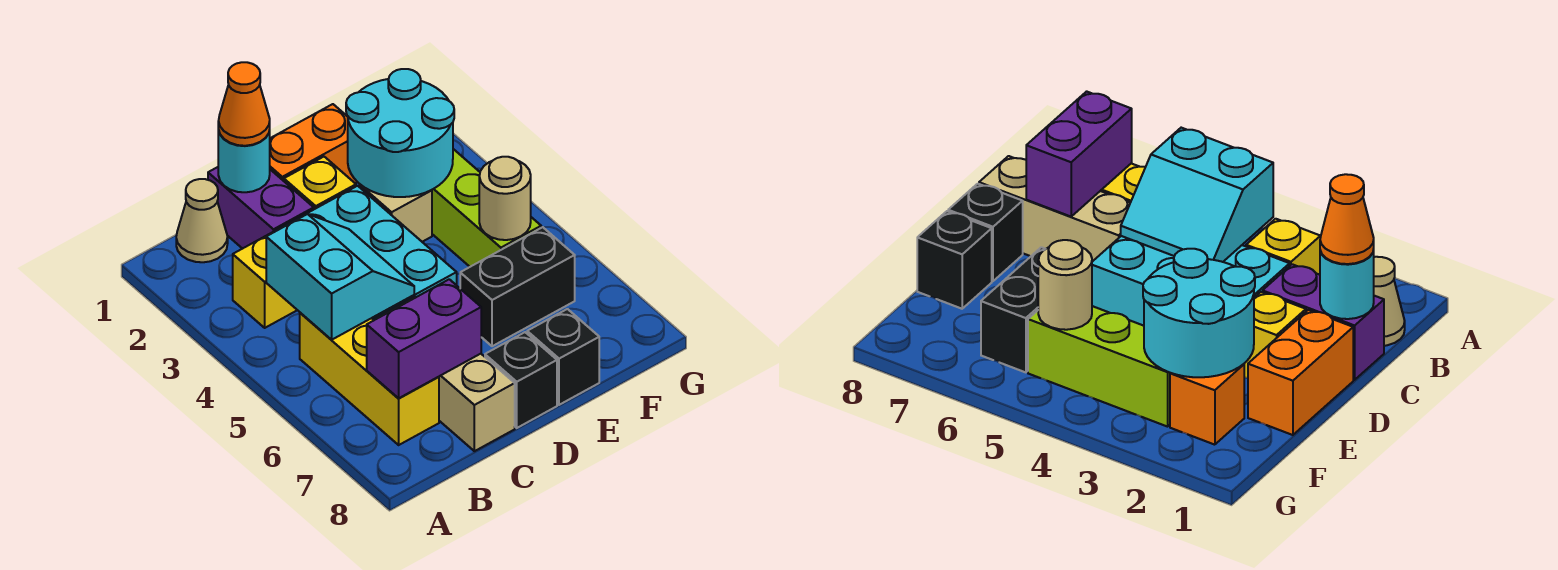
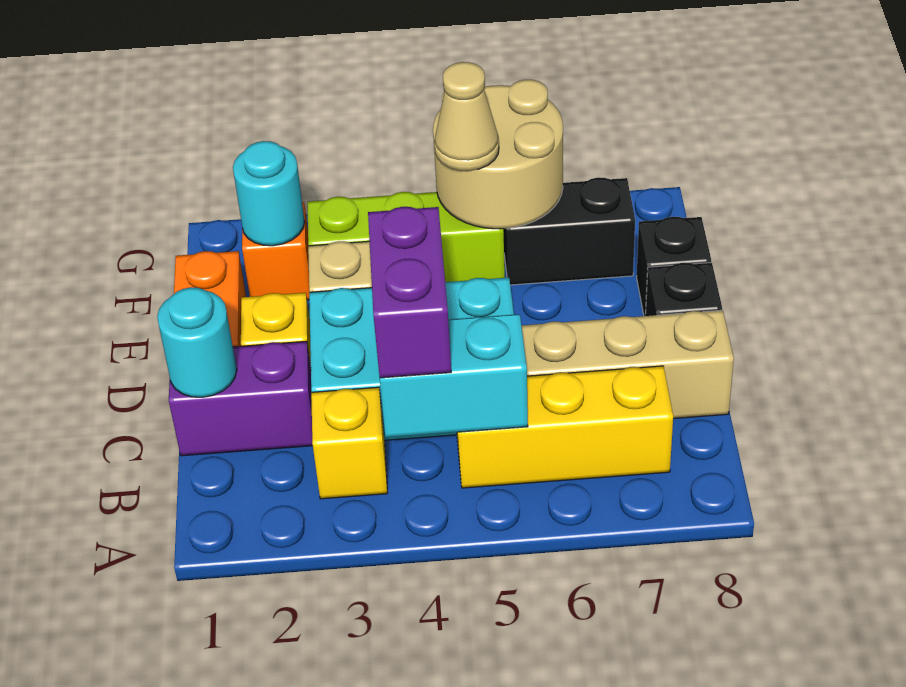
tan 1x1 cone [176,179,228,262] -> tan 1x1 cone moved to [434,62,499,171]
purple 1x2 brick [367,279,481,398] -> purple 1x2 brick moved to [368,207,451,378]
orange 1x1 cone [218,62,270,146] -> none
cyan 2x2 round brick [346,69,454,197] -> cyan 1x1 round brick [233,141,305,246]
black 1x2 brick [460,227,575,346] -> black 1x2 brick turned to [503,177,635,285]
tan 1x1 round brick [479,157,531,240] -> tan 2x2 round brick [433,80,563,229]

